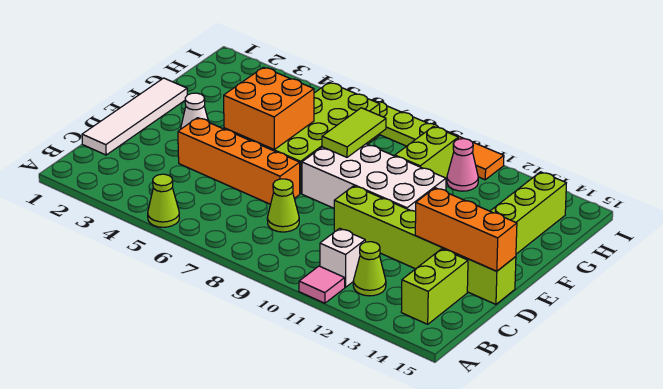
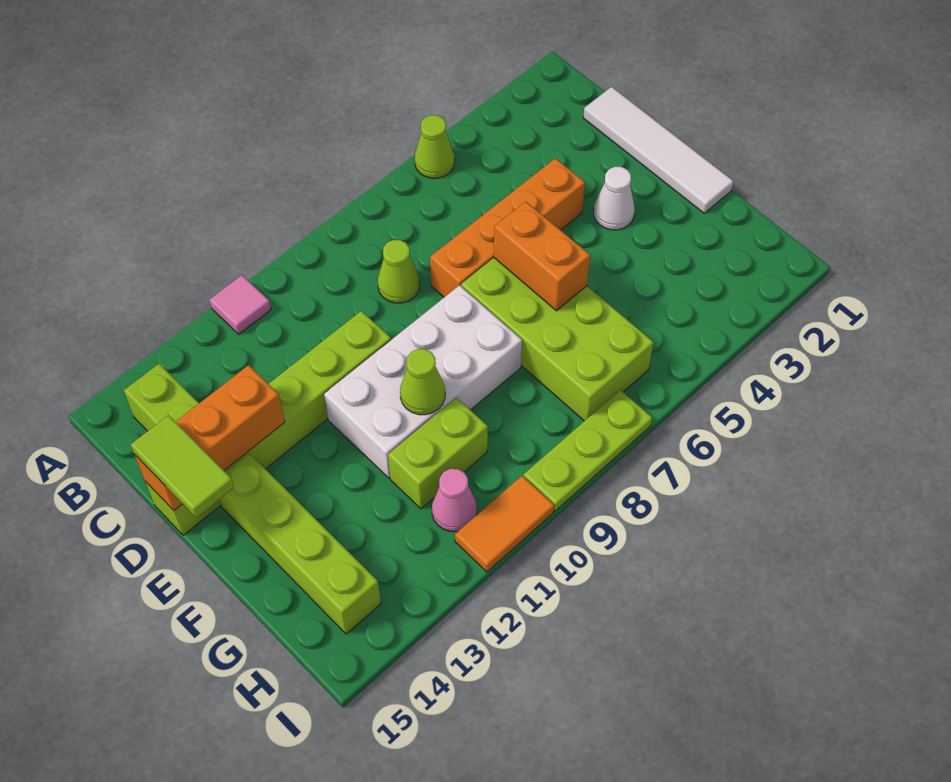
white 1x1 brick [320,228,365,287] -> none
lime 1x1 cone [353,242,386,296] -> lime 1x1 cone moved to [400,349,445,415]
orange 2x2 brick [224,67,314,149] -> orange 1x2 brick [494,201,590,311]
lime 1x2 tile [322,108,386,157] -> lime 1x2 tile moved to [131,415,234,518]
lime 1x2 brick [395,126,458,178] -> lime 1x2 brick turned to [388,397,488,509]

